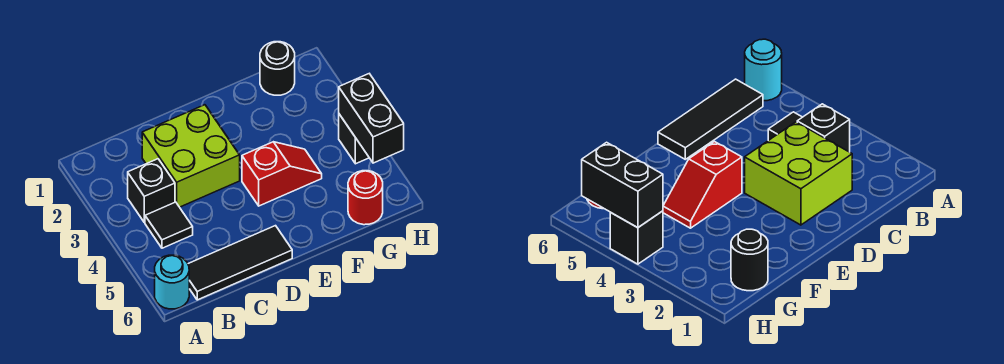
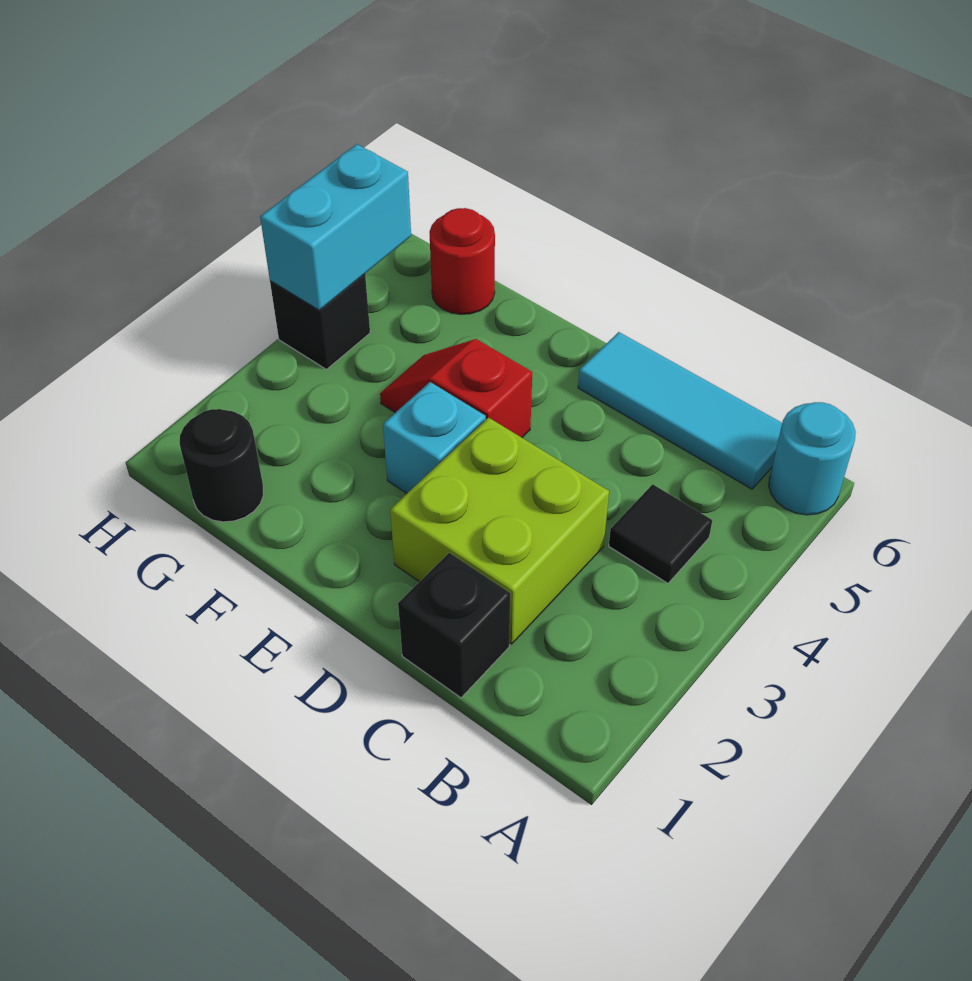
black 1x1 brick [128,159,175,222] -> black 1x1 brick moved to [398,553,511,698]
black 1x3 tile [188,226,292,300] -> cyan 1x3 tile [578,332,782,489]
none -> cyan 1x1 brick [383,382,486,493]
black 1x2 brick [339,74,404,163] -> cyan 1x2 brick [260,144,411,310]

